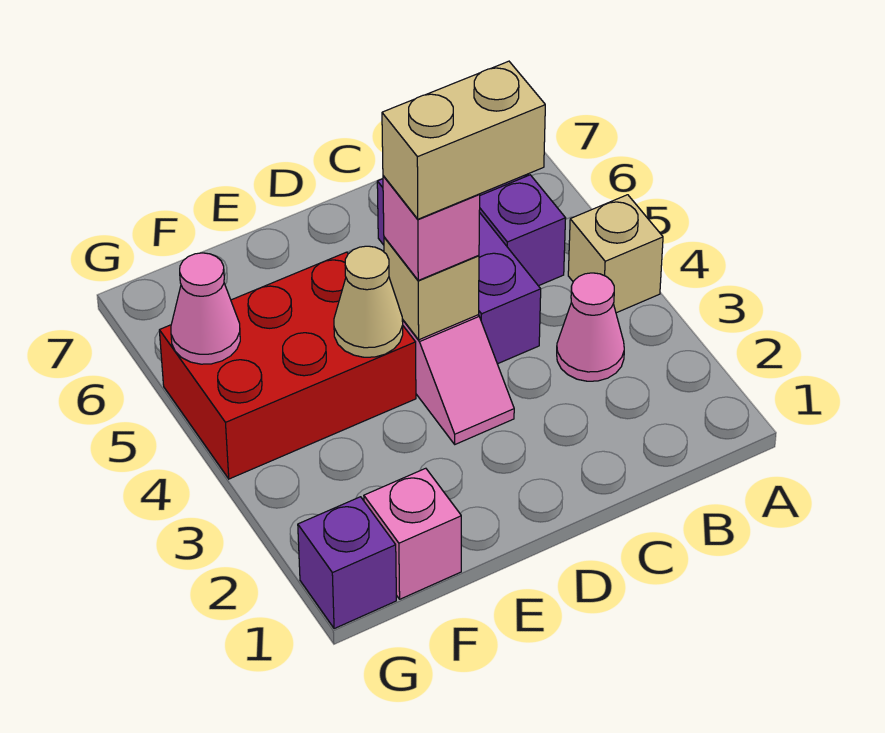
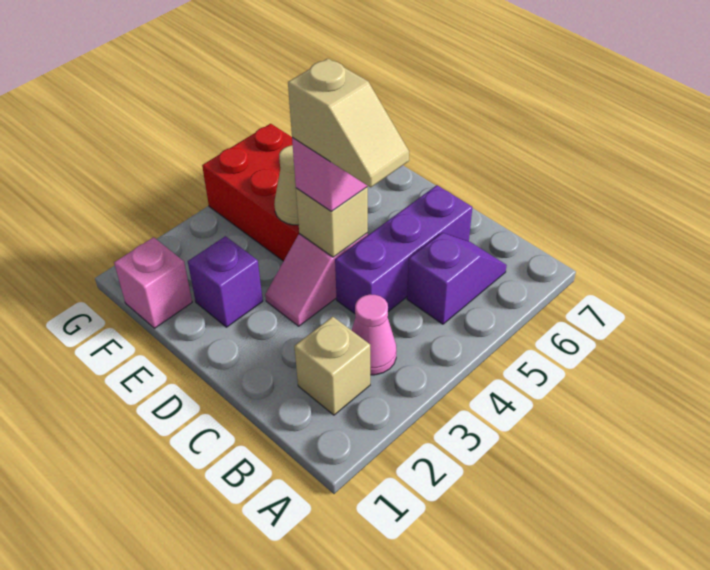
tan 1x1 brick [568,195,663,313] -> tan 1x1 brick moved to [294,317,370,415]
tan 1x2 brick [382,61,545,219] -> tan 1x2 slope [288,59,409,187]
purple 1x1 brick [298,497,396,629] -> purple 1x1 brick moved to [188,236,263,327]
pink 1x1 cone [171,253,240,364] -> none

